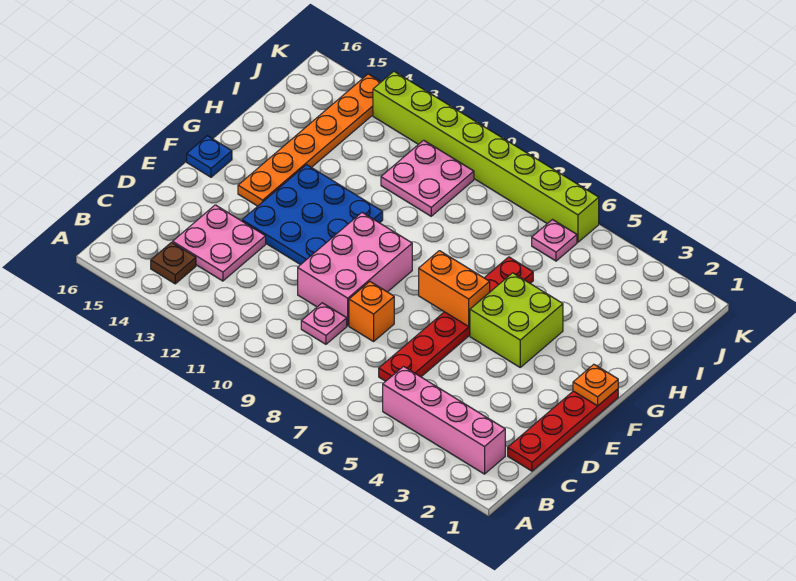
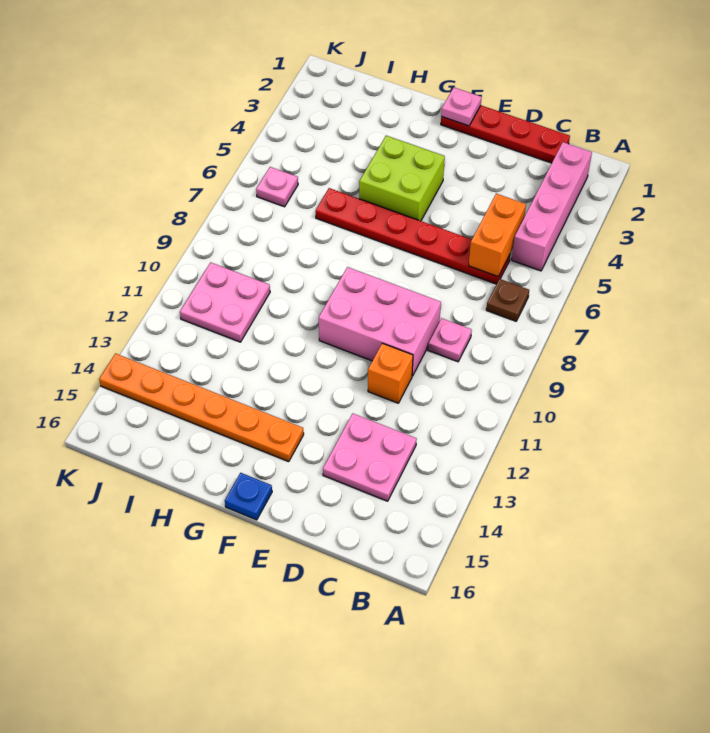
brown 1x1 plate [151,242,196,284] -> brown 1x1 plate moved to [486,279,529,321]
orange 1x1 brick [349,282,394,342] -> orange 1x1 brick moved to [368,343,413,403]
blue 3x3 plate [242,165,383,265] -> none
orange 1x1 plate [573,364,618,406] -> pink 1x1 plate [441,88,482,126]
orange 1x2 brick [419,251,490,326] -> orange 1x2 brick moved to [469,194,526,277]
lime 1x8 brick [373,71,599,242] -> none

